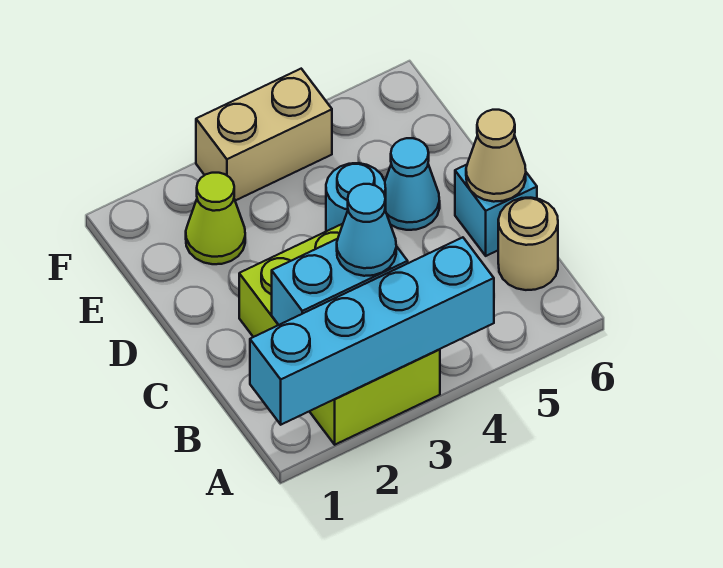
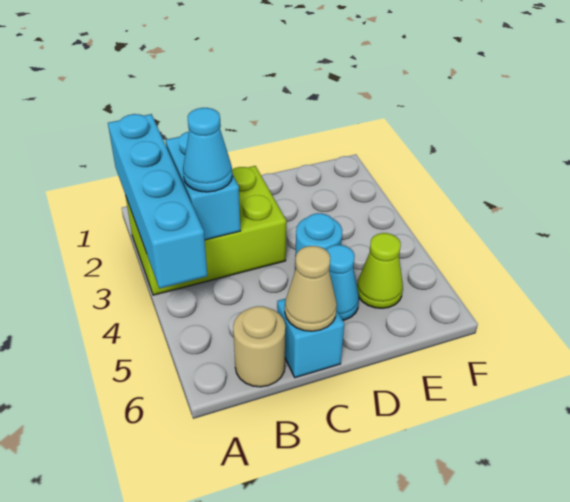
lime 1x1 cone [186,173,245,264] -> lime 1x1 cone moved to [357,233,403,308]
tan 1x2 brick [196,69,332,201] -> none

